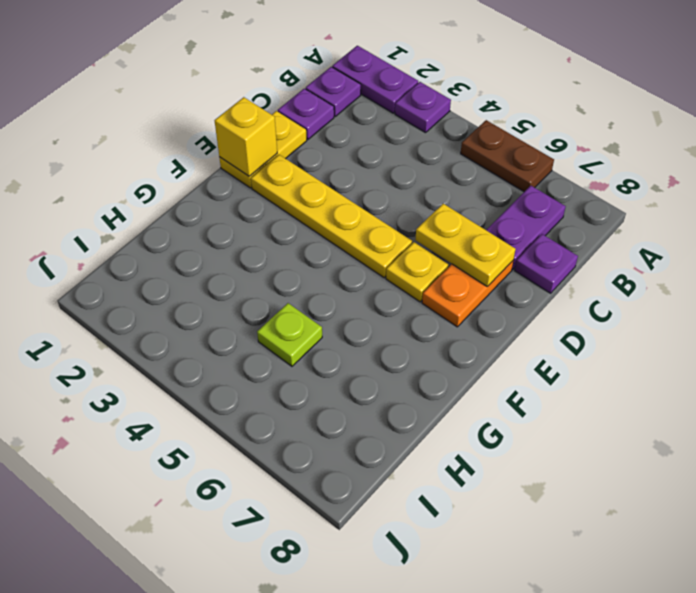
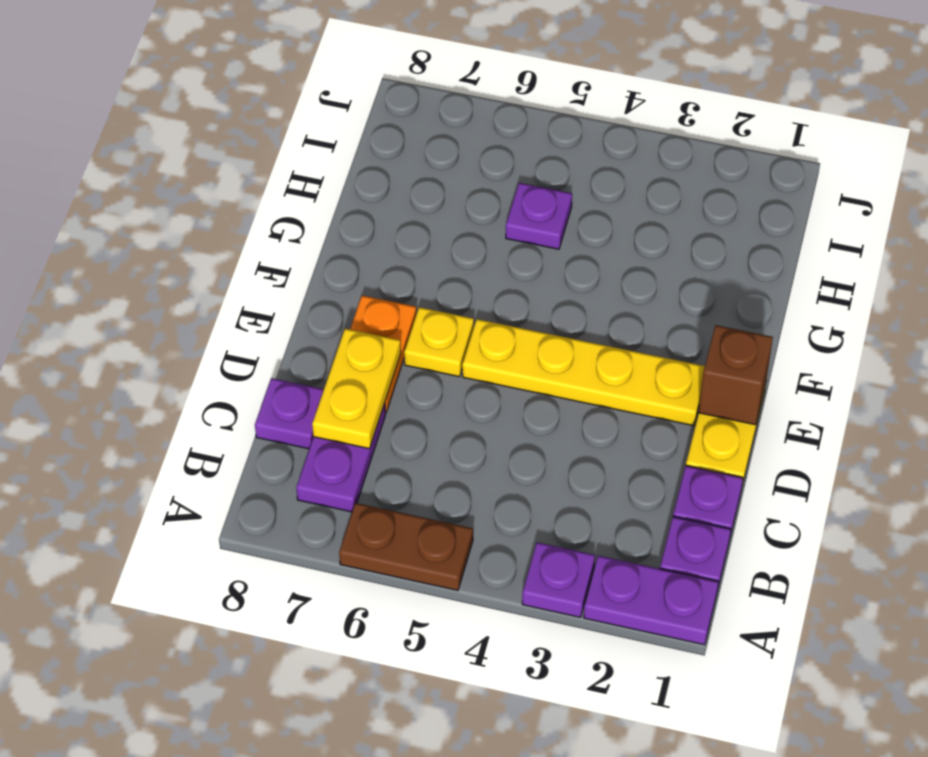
yellow 1x2 plate [415,204,516,287] -> yellow 1x2 plate turned to [312,329,401,449]
yellow 1x1 brick [215,97,277,176] -> brown 1x1 brick [699,325,773,425]
lime 1x1 plate [257,303,322,366] -> purple 1x1 plate [506,183,572,249]

